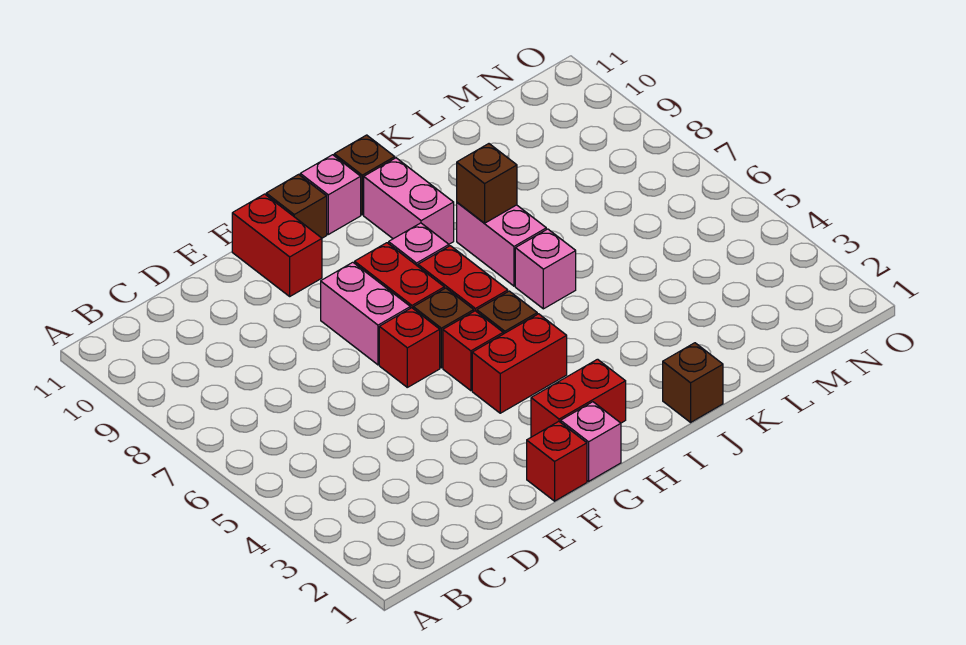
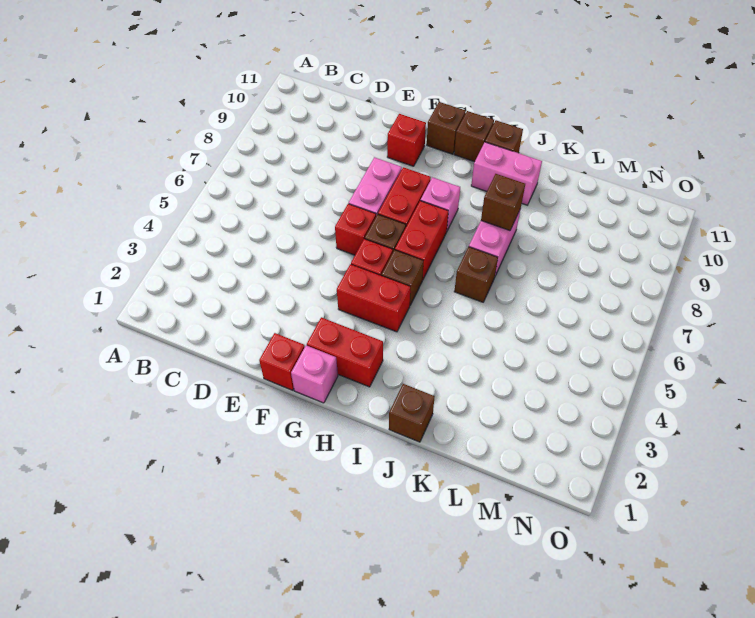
red 1x2 brick [232,194,322,296] -> red 1x1 brick [387,114,426,166]
pink 1x1 brick [300,155,361,234] -> brown 1x1 brick [454,111,494,162]
pink 1x2 brick [364,158,454,244] -> pink 1x2 brick turned to [471,142,542,205]
pink 1x1 brick [515,229,576,309] -> brown 1x1 brick [454,247,498,302]

